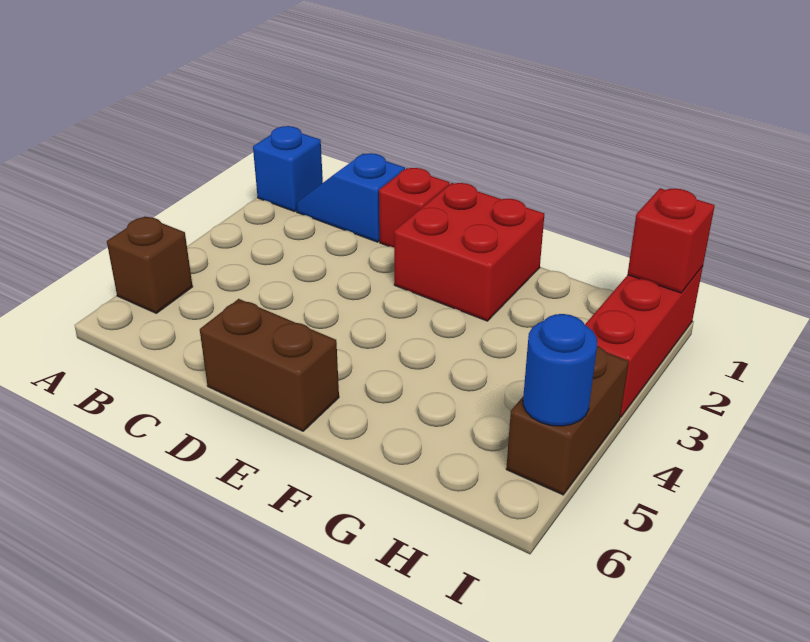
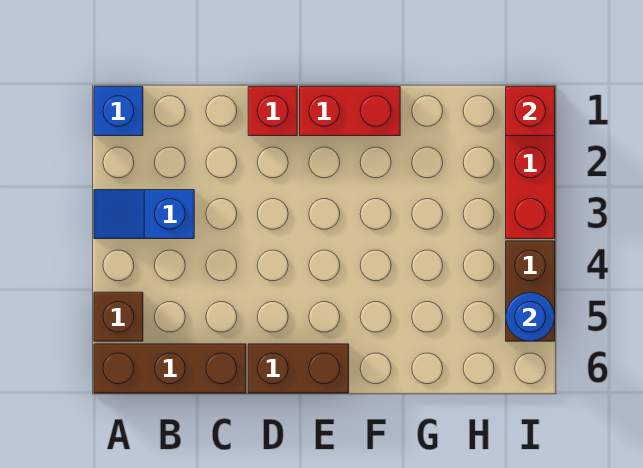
none -> brown 1x3 brick [94,344,246,393]
blue 1x2 slope [296,153,405,242] -> blue 1x2 slope moved to [94,190,194,239]
red 2x2 brick [394,183,544,321] -> red 1x2 brick [300,87,400,136]

